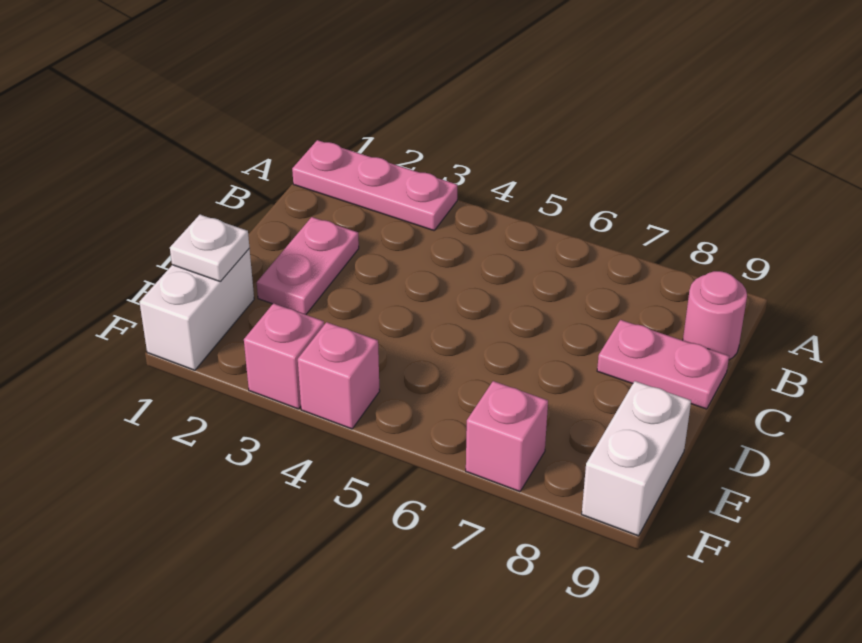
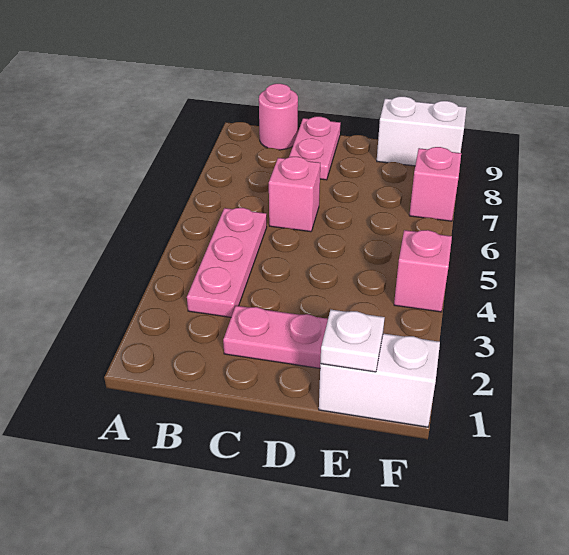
pink 1x3 plate [292,140,457,230] -> pink 1x3 plate moved to [187,208,267,317]
pink 1x1 brick [244,303,324,409] -> pink 1x1 brick moved to [269,157,320,232]

